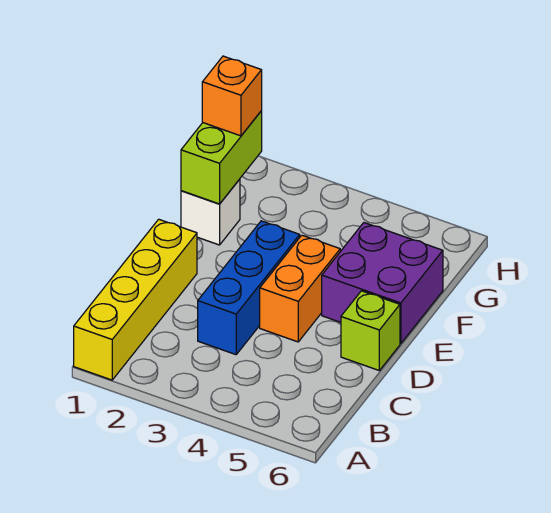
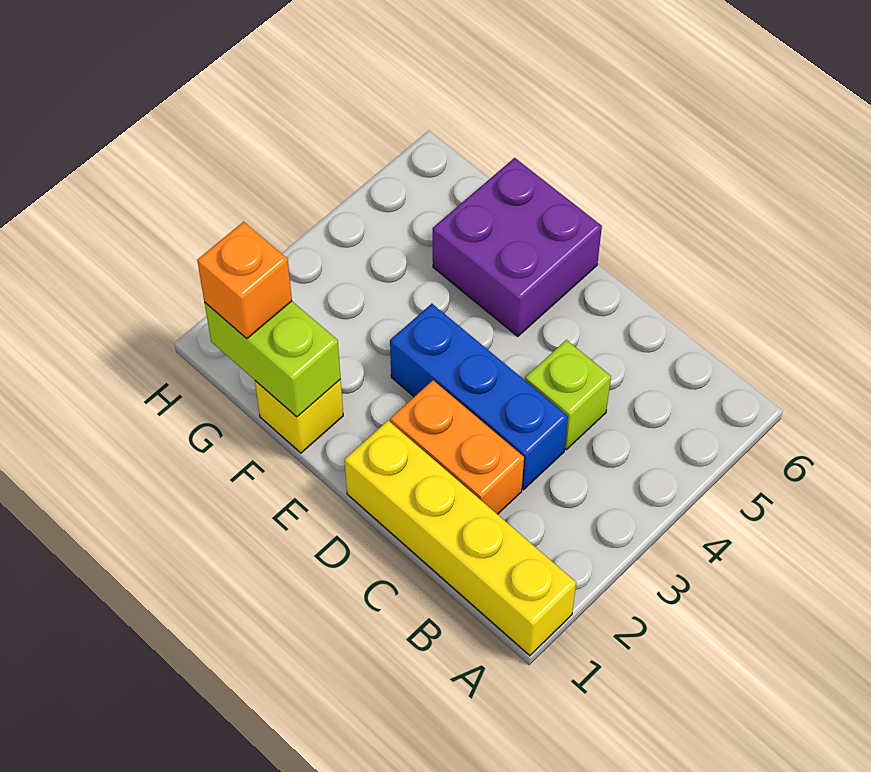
orange 1x2 brick [260,235,340,342] -> orange 1x2 brick moved to [390,380,524,514]
lime 1x1 brick [341,291,400,370] -> lime 1x1 brick moved to [525,340,611,450]
white 1x1 brick [181,179,240,245] -> yellow 1x1 brick [255,380,343,453]

